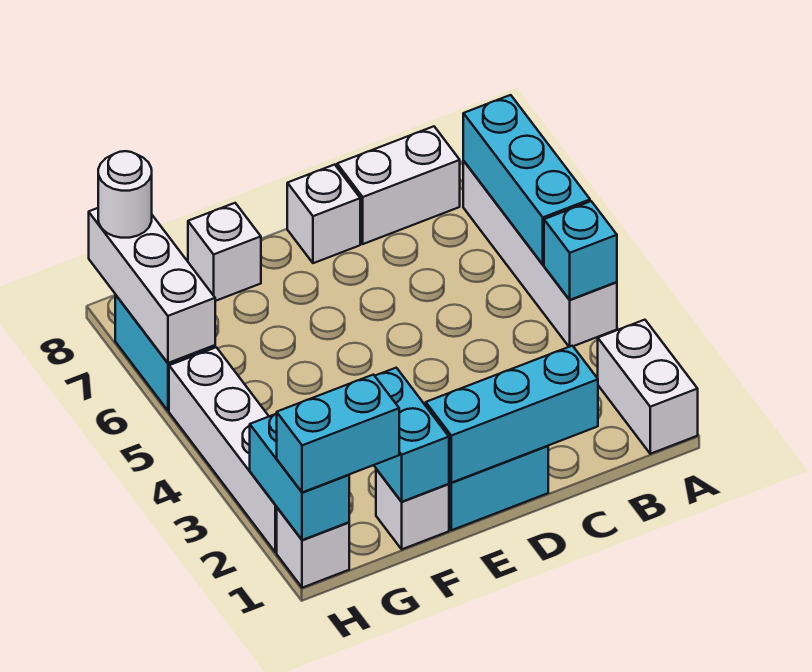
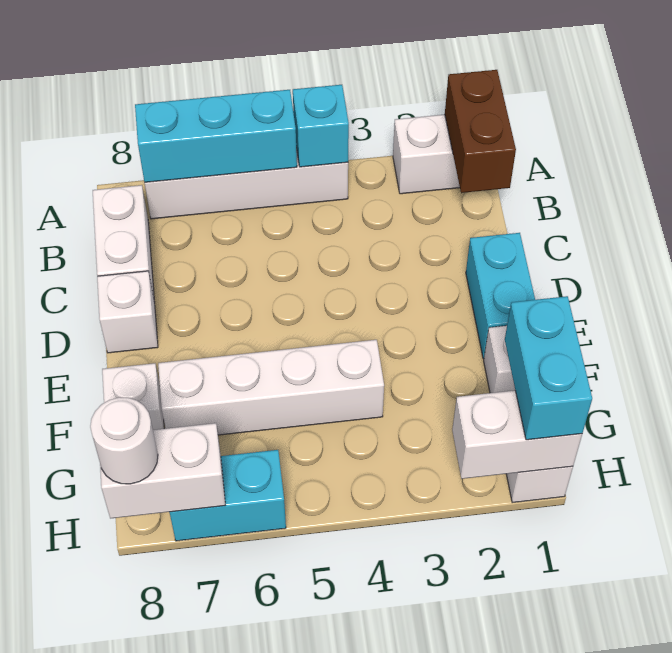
none -> brown 1x2 brick [445,70,516,193]
cyan 1x3 brick [426,346,598,483] -> none
cyan 1x2 brick [374,368,449,502] -> none
cyan 1x2 brick [250,414,349,540] -> white 1x2 brick [452,390,582,479]
white 1x4 brick [169,347,277,552] -> white 1x4 brick moved to [158,340,384,435]
white 1x3 brick [89,208,215,363] -> white 1x2 brick [100,423,225,518]

